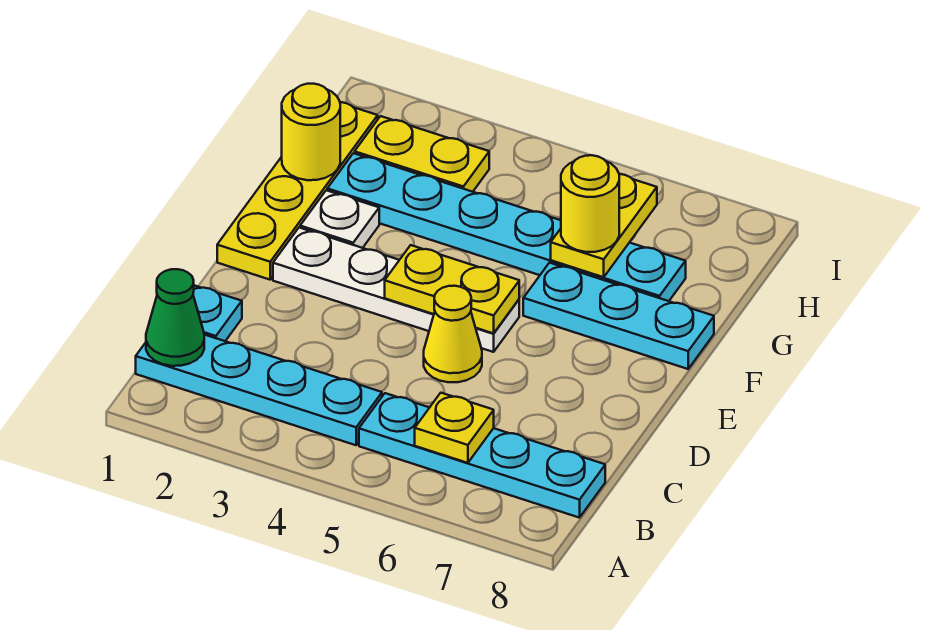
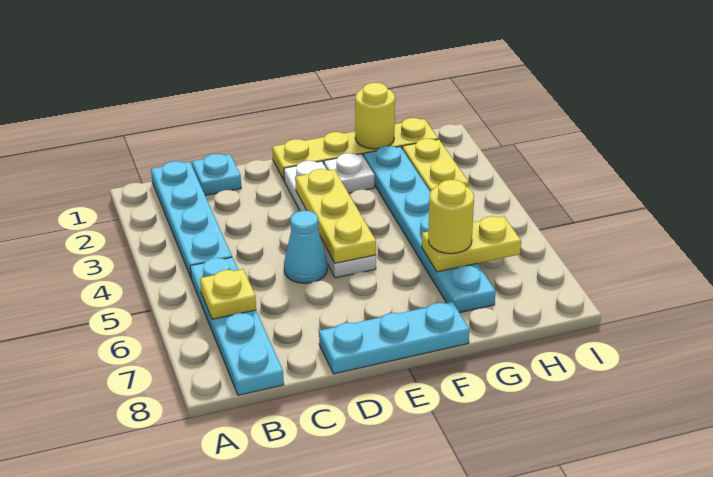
green 1x1 cone [146,269,204,366] -> none
yellow 1x1 cone [424,286,482,382] -> cyan 1x1 cone [284,211,327,283]
yellow 1x2 plate [385,245,519,333] -> yellow 1x3 plate [295,169,376,263]
cyan 1x3 plate [523,263,714,369] -> cyan 1x3 plate turned to [319,302,469,374]

